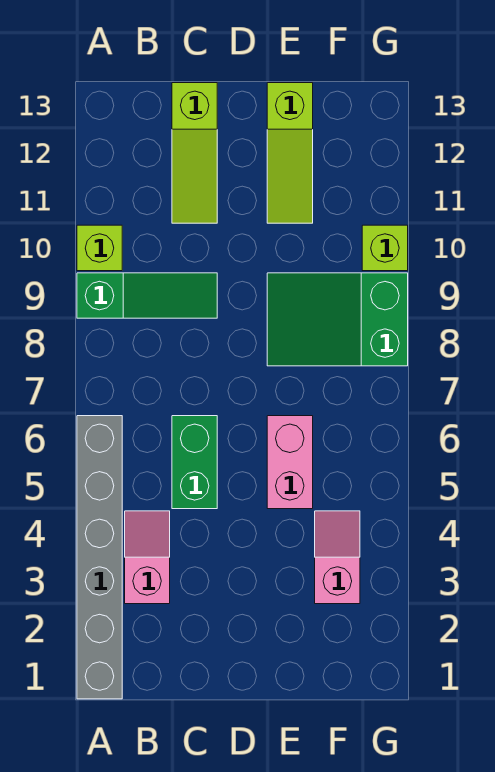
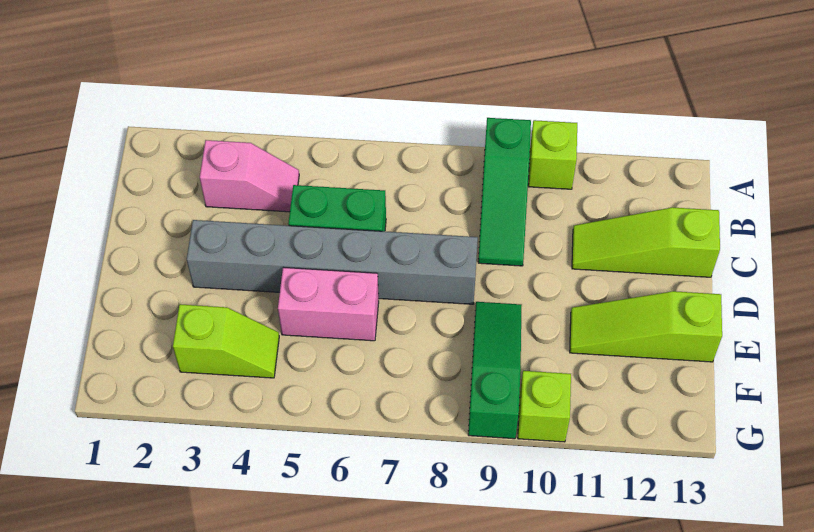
grey 1x6 brick [77,416,122,699] -> grey 1x6 brick moved to [187,220,478,304]
green 2x3 slope [267,273,408,366] -> green 1x3 slope [468,302,522,439]
pink 1x2 slope [315,511,360,604] -> lime 1x2 slope [173,304,279,378]

